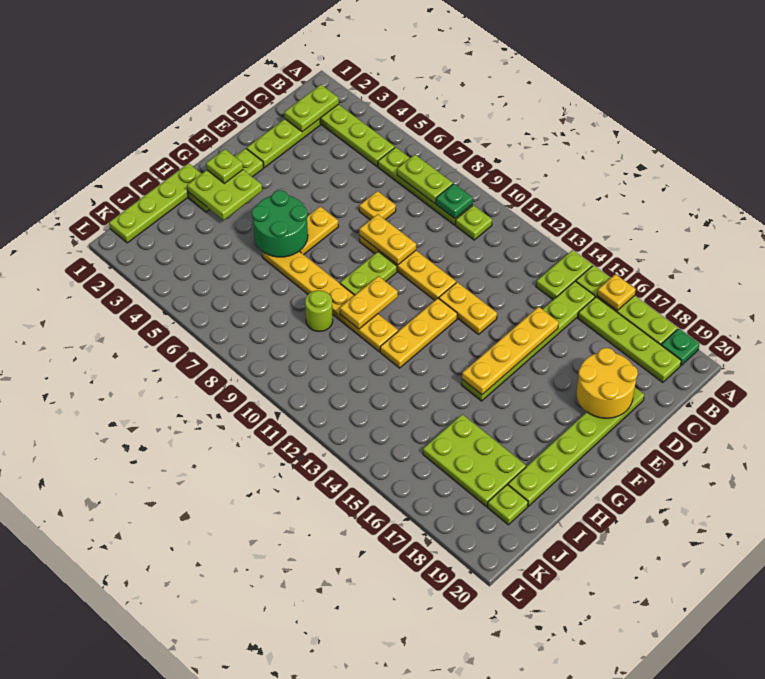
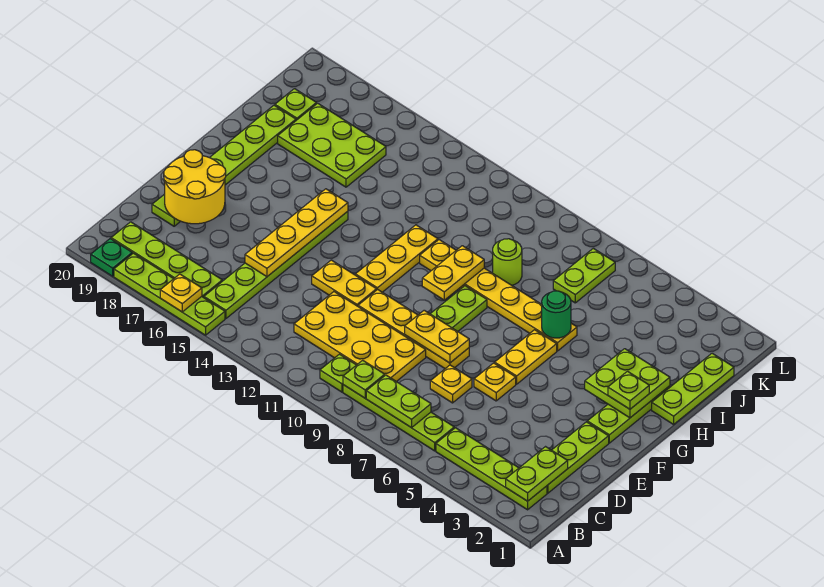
lime 1x2 plate [536,250,592,300] -> lime 1x2 plate moved to [553,248,615,303]
green 1x1 plate [436,184,473,218] -> lime 1x1 plate [343,360,385,398]
none -> yellow 2x4 plate [294,292,426,382]
none -> yellow 1x1 plate [474,363,516,401]
green 2x2 round brick [252,190,308,257] -> green 1x1 round brick [542,291,571,338]
lime 1x4 plate [109,163,202,243] -> lime 1x3 plate [652,353,734,424]

